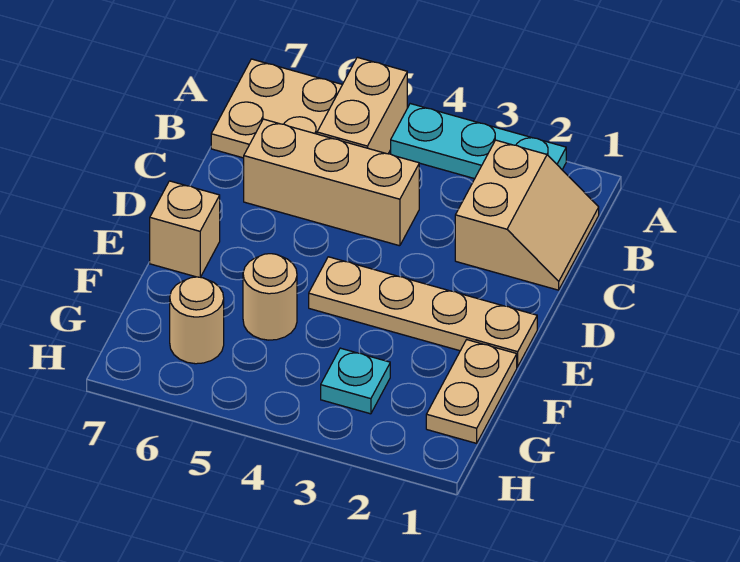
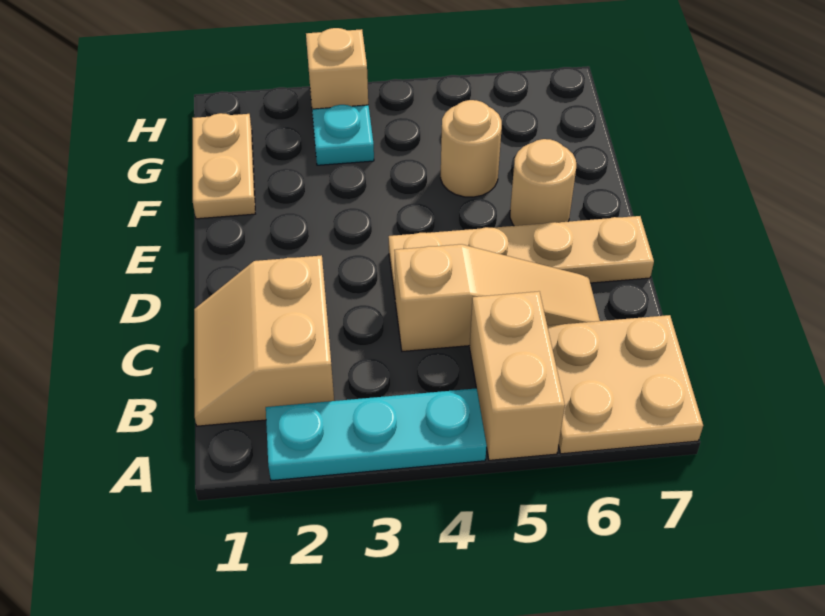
tan 1x3 brick [244,119,419,246] -> tan 1x3 slope [394,244,600,351]
tan 1x4 plate [309,257,537,367] -> tan 1x4 plate moved to [389,216,654,296]
tan 1x1 brick [150,181,220,277] -> tan 1x1 brick moved to [306,28,368,115]
tan 1x1 round brick [170,277,224,364] -> tan 1x1 round brick moved to [510,139,576,226]

